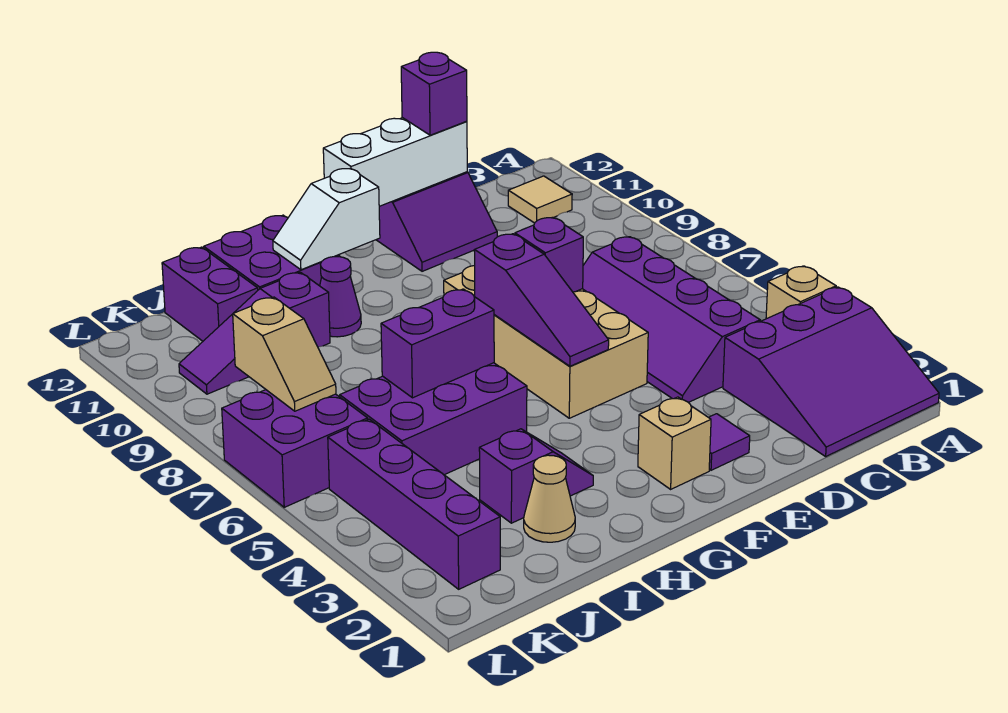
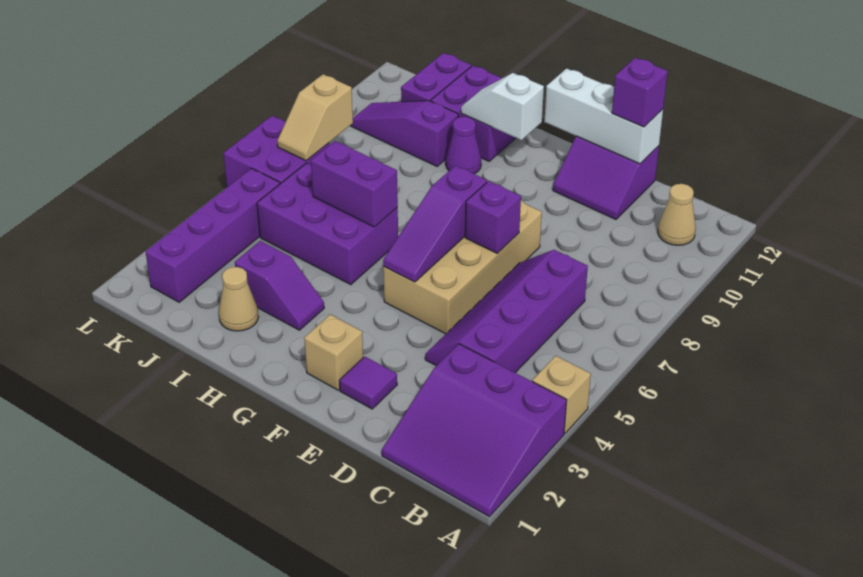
tan 1x1 tile [508,176,572,223] -> tan 1x1 cone [658,184,696,245]

